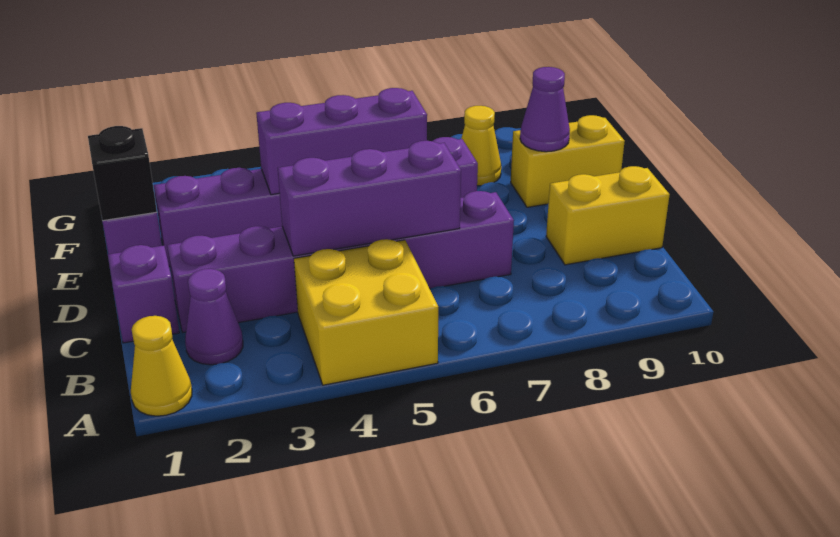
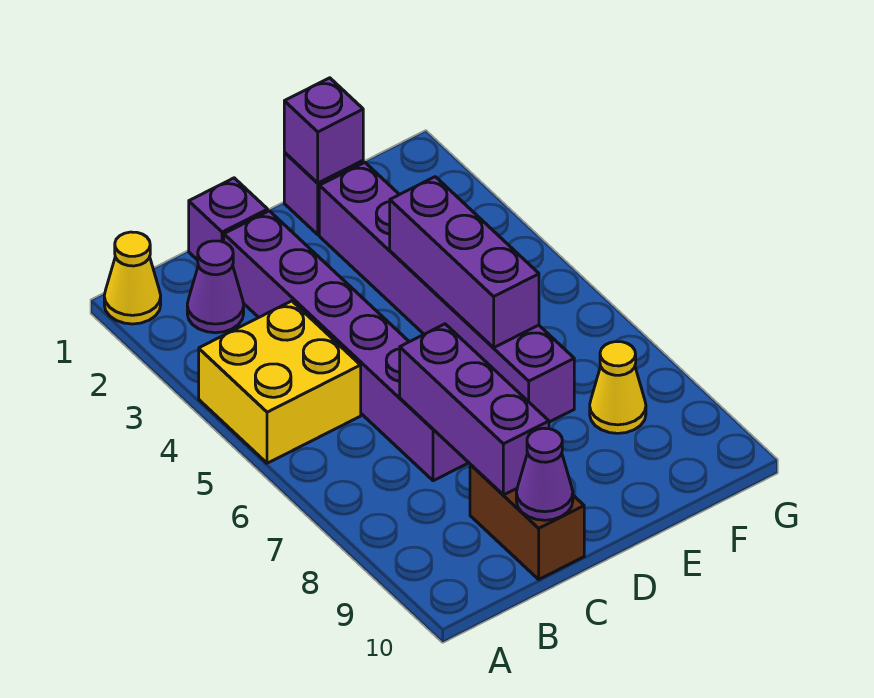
purple 1x3 brick [278,141,461,256] -> purple 1x3 brick moved to [400,324,549,495]
yellow 1x2 brick [546,166,670,265] -> brown 1x2 brick [470,465,584,579]
black 1x1 brick [88,126,157,221] -> purple 1x1 brick [284,78,363,183]
yellow 1x2 brick [511,115,625,207] -> none
purple 1x1 cone [520,67,570,152] -> purple 1x1 cone moved to [516,428,573,520]

